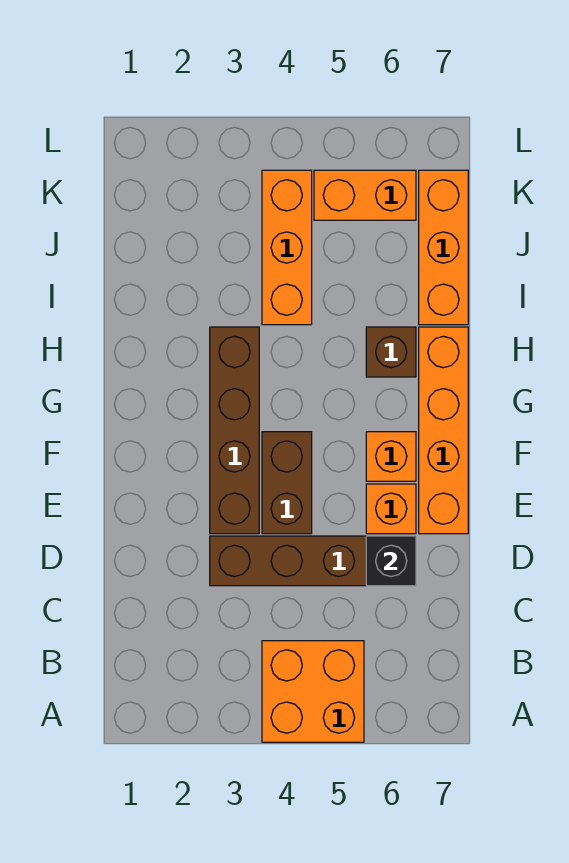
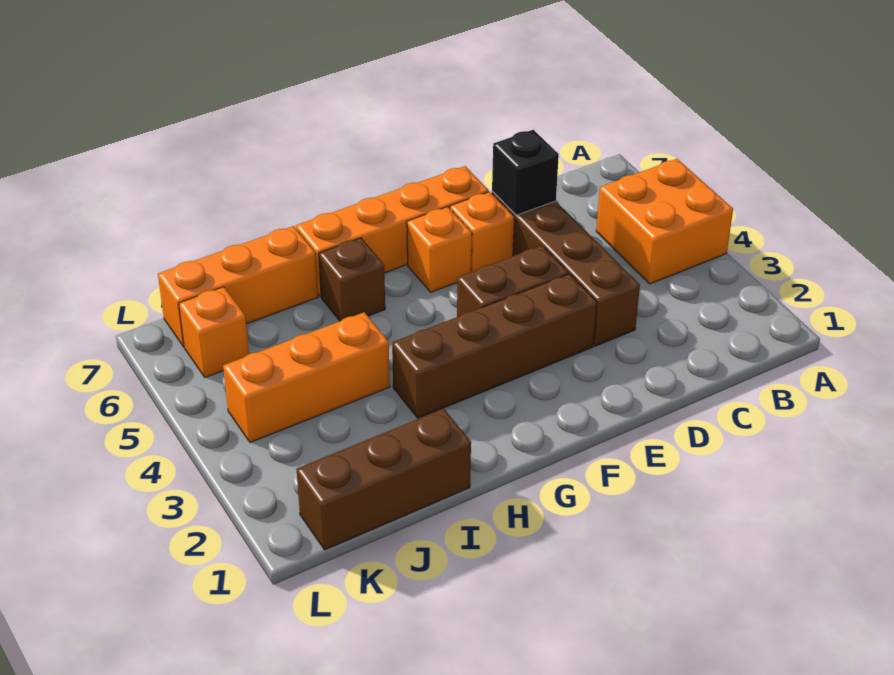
none -> brown 1x3 brick [296,409,471,550]
orange 1x2 brick [314,170,416,220] -> orange 1x1 brick [179,287,249,378]

